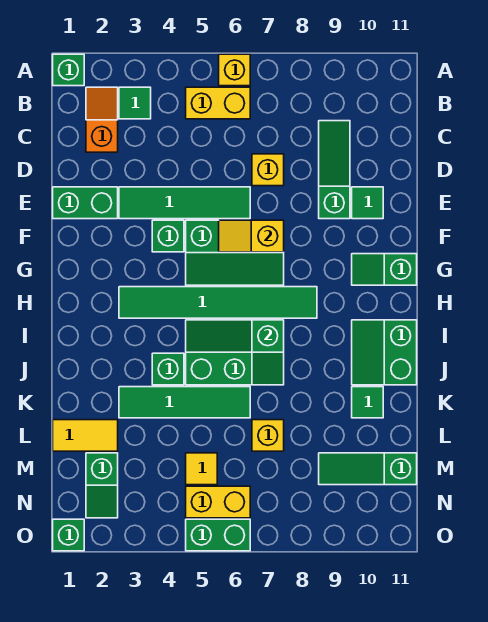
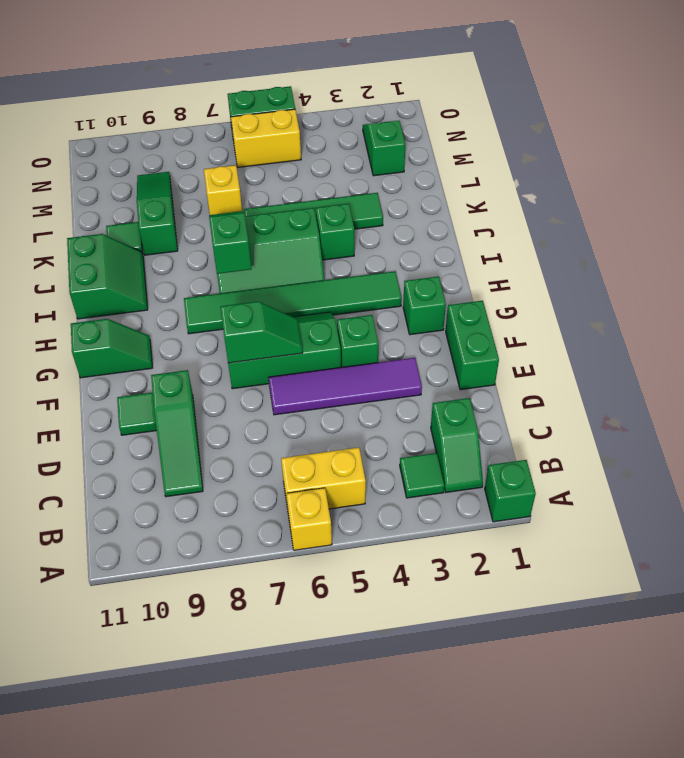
orange 1x2 slope [86,87,118,152] -> green 1x2 slope [431,398,483,492]
yellow 1x1 brick [252,154,284,186] -> none
green 1x2 brick [53,187,118,219] -> green 1x2 brick turned to [446,301,499,390]
green 1x4 tile [119,187,250,219] -> purple 1x4 tile [269,358,422,415]
yellow 1x2 slope [219,220,284,252] -> green 1x2 slope [221,302,303,363]
yellow 1x2 tile [53,420,118,451] -> none
yellow 1x1 tile [186,453,217,485] -> none
green 1x3 slope [319,453,417,485] -> green 1x3 slope turned to [137,172,178,255]
green 1x1 brick [53,519,84,551] -> green 1x1 brick moved to [403,276,446,335]

